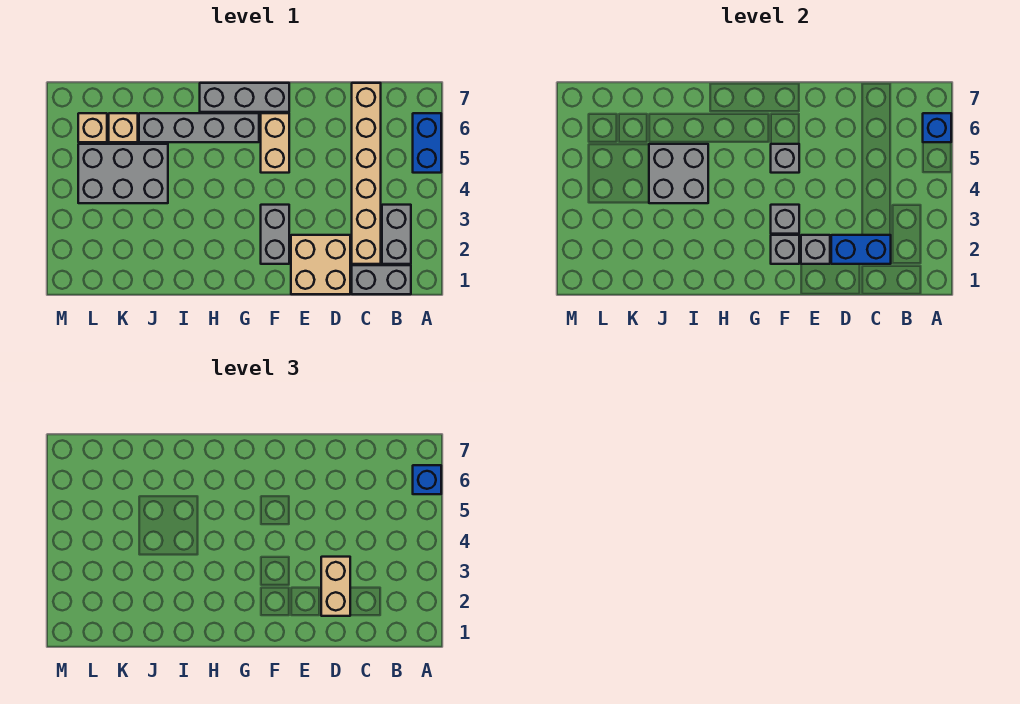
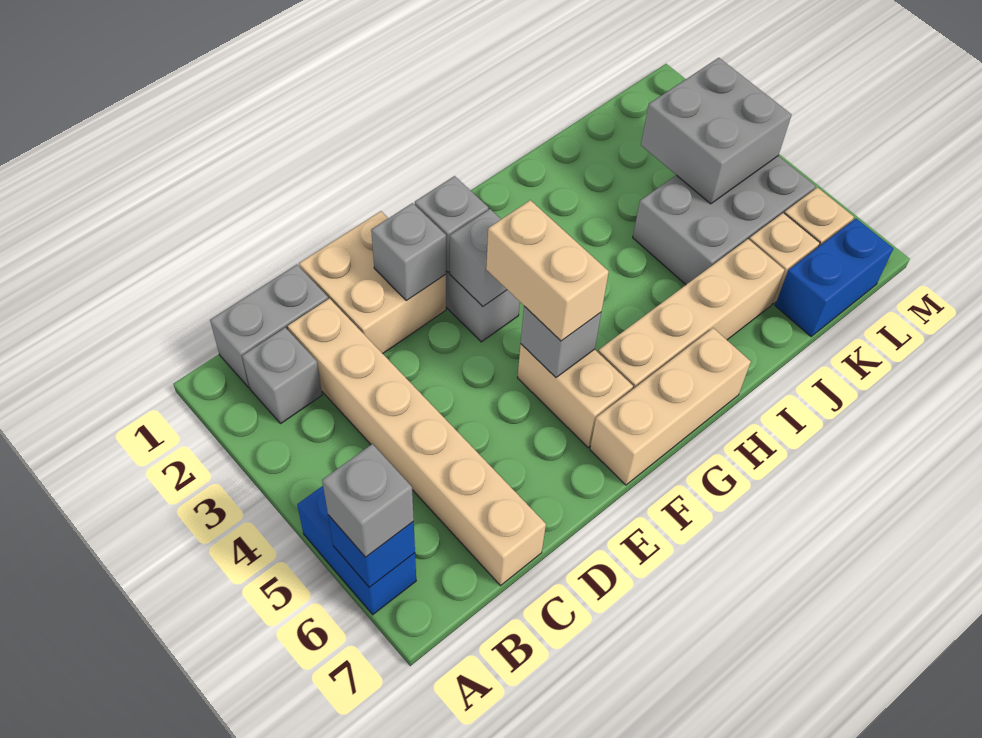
blue 1x1 brick [413,465,441,494] -> grey 1x1 brick [322,444,414,557]
grey 1x2 brick [382,205,411,264] -> grey 1x1 brick [242,327,322,423]
blue 1x2 brick [831,235,891,264] -> blue 1x2 brick moved to [775,219,893,336]
tan 1x2 brick [321,557,350,616] -> tan 1x2 brick moved to [486,200,609,341]
grey 1x3 brick [200,83,289,112] -> tan 1x3 brick [590,328,751,485]
grey 1x4 brick [139,113,259,142] -> tan 1x4 brick [598,239,784,389]
grey 2x2 brick [649,144,708,203] -> grey 2x2 brick moved to [641,58,792,204]

